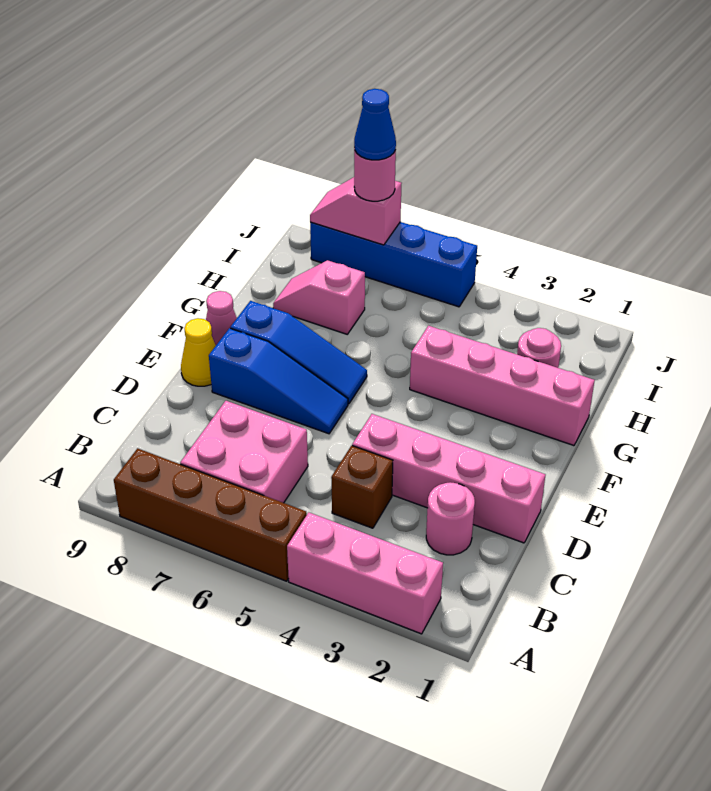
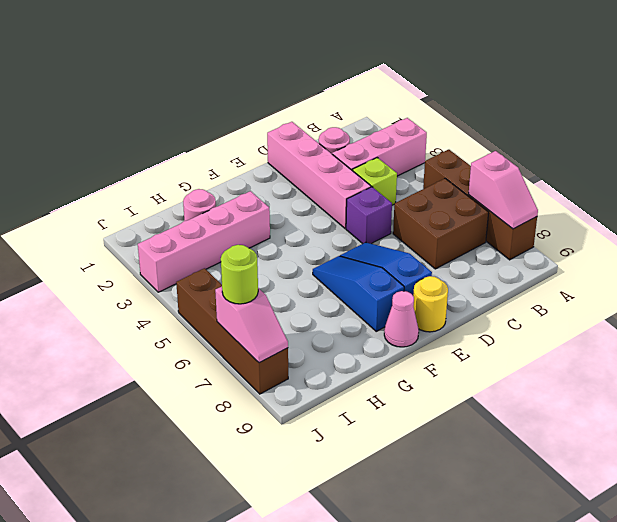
pink 1x3 brick [287,513,443,634] -> pink 1x3 brick turned to [332,118,427,176]
pink 2x2 brick [180,401,308,503] -> brown 2x2 brick [393,178,489,269]
brown 1x1 brick [331,446,393,528] -> lime 1x1 brick [352,158,397,205]
none -> purple 1x1 brick [346,187,392,244]
yellow 1x1 cone [181,318,216,386] -> yellow 1x1 round brick [413,276,448,332]
pink 1x4 brick [410,326,595,446] -> pink 1x4 brick turned to [138,191,270,292]
pink 1x2 slope [273,260,365,334] -> pink 1x2 slope moved to [469,151,538,229]
blue 1x4 brick [310,222,477,307] -> brown 1x4 brick [176,268,288,394]
pink 1x1 round brick [354,148,396,201] -> lime 1x1 round brick [221,245,258,304]
blue 1x1 cone [354,89,396,160] -> none

